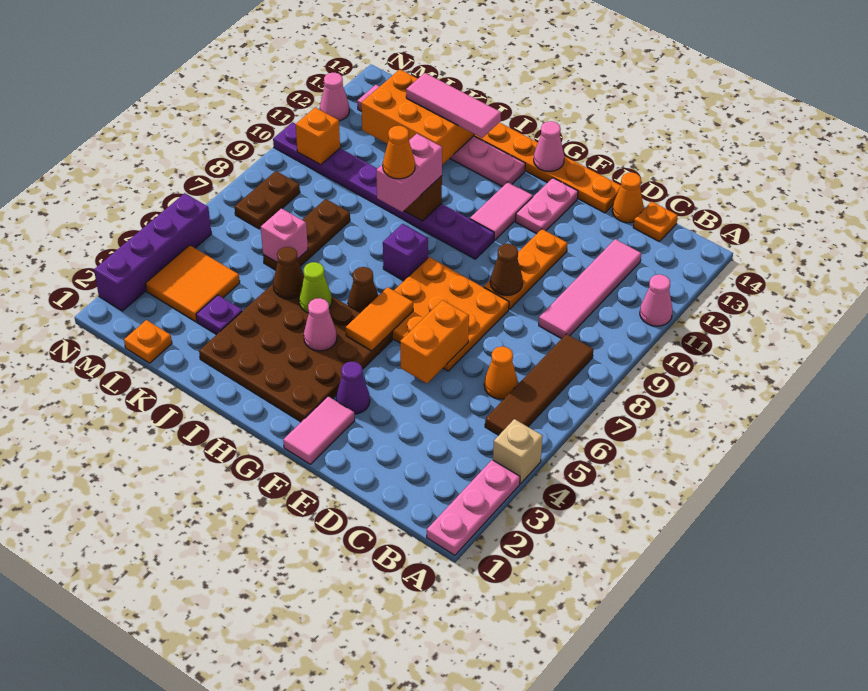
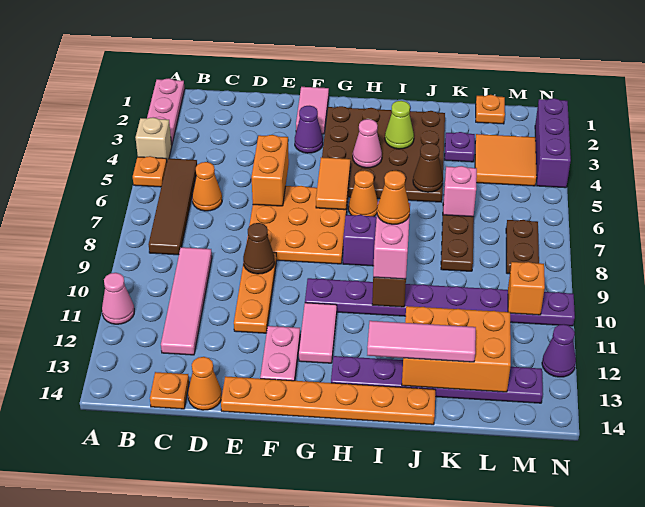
none -> orange 1x1 plate [133,156,167,187]
pink 1x1 cone [534,121,564,171] -> none
brown 1x1 cone [348,267,378,313] -> orange 1x1 cone [348,170,378,216]
pink 1x6 plate [357,85,525,187] -> purple 1x6 plate [331,356,543,403]
lime 1x1 cone [299,262,332,313] -> lime 1x1 cone moved to [385,101,414,149]
purple 1x4 brick [94,193,211,311] -> purple 1x3 brick [535,98,571,188]
pink 1x1 cone [320,73,350,121] -> purple 1x1 cone [542,324,576,377]

